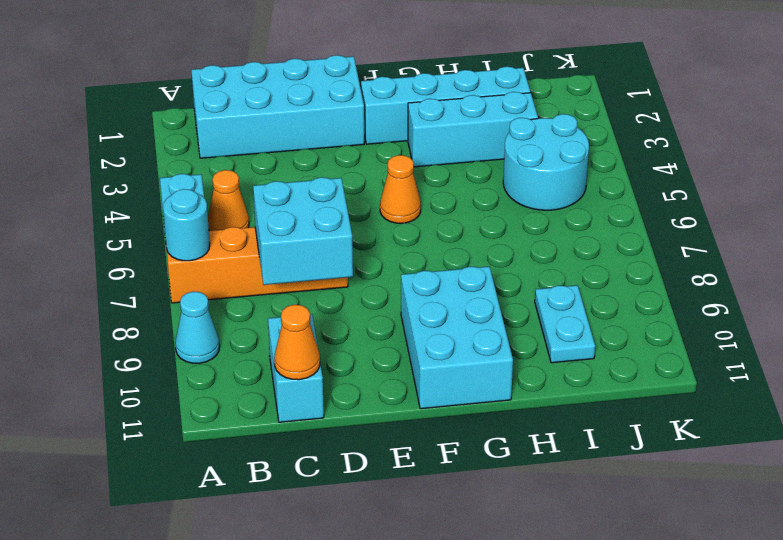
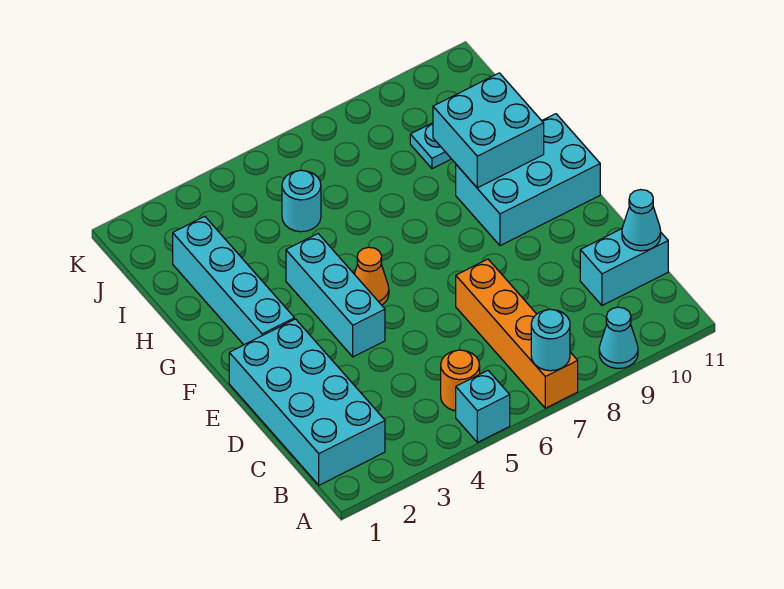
orange 1x1 cone [208,170,249,231] -> orange 1x1 round brick [441,350,480,411]
cyan 2x2 brick [253,177,353,285] -> cyan 2x2 brick moved to [433,73,544,188]
orange 1x1 cone [274,305,320,380] -> cyan 1x1 cone [622,190,661,251]
cyan 1x3 brick [408,92,538,167] -> cyan 1x3 brick moved to [286,234,385,357]
cyan 2x2 round brick [503,114,589,210] -> cyan 1x1 round brick [282,170,321,232]

